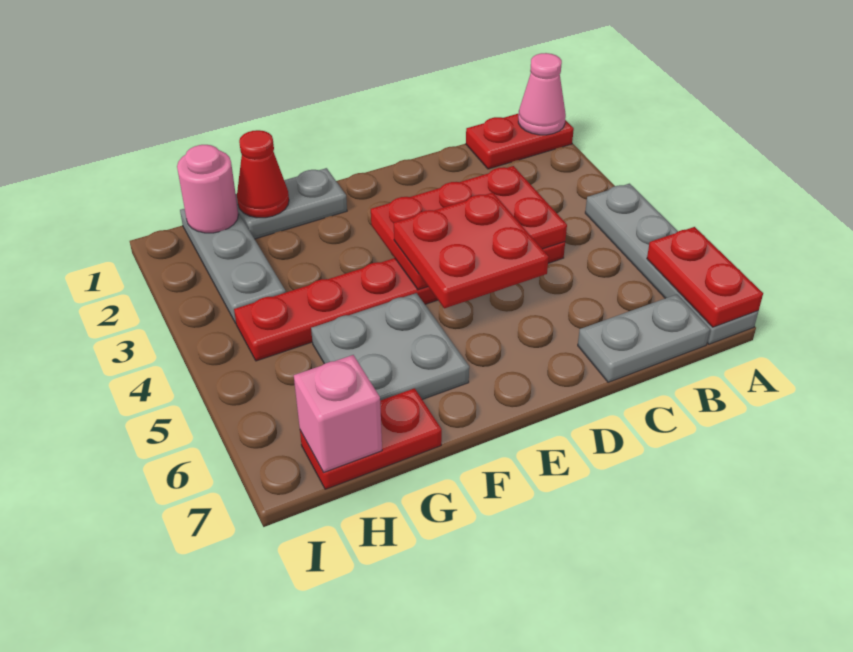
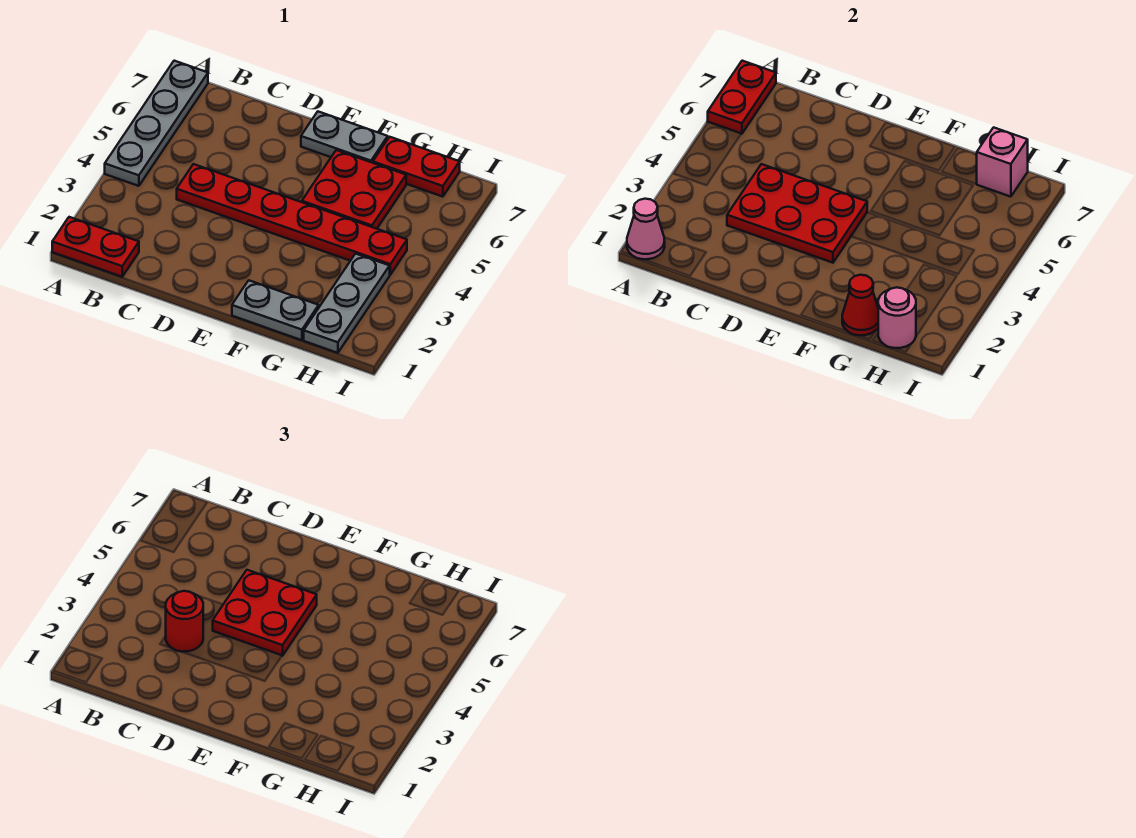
grey 1x2 plate [578,294,710,382] -> grey 1x2 plate moved to [301,112,388,163]
none -> red 1x1 round brick [166,591,203,652]
grey 2x2 plate [311,293,469,400] -> red 2x2 plate [302,150,406,229]

